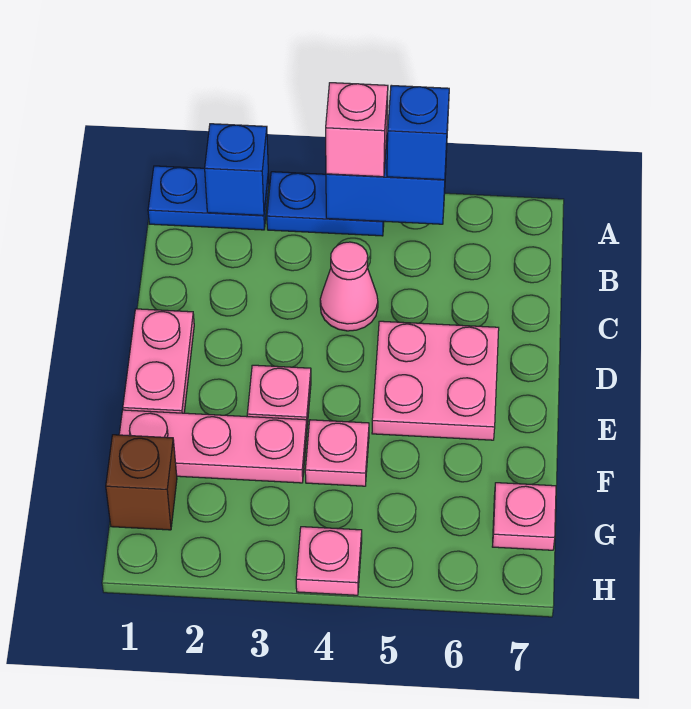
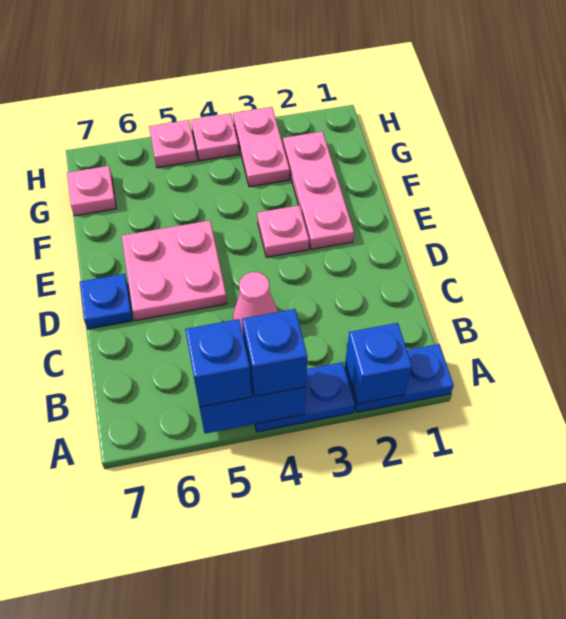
pink 1x1 brick [326,83,388,177] -> blue 1x1 brick [242,309,307,396]
pink 1x2 plate [123,309,194,413] -> pink 1x2 plate moved to [233,107,290,187]
none -> blue 1x1 plate [80,274,133,329]
pink 1x3 plate [119,410,307,483] -> pink 1x3 plate turned to [283,131,354,249]
pink 1x1 plate [305,420,369,486] -> pink 1x1 plate moved to [149,120,197,168]
brown 1x1 brick [106,435,177,530] -> none

